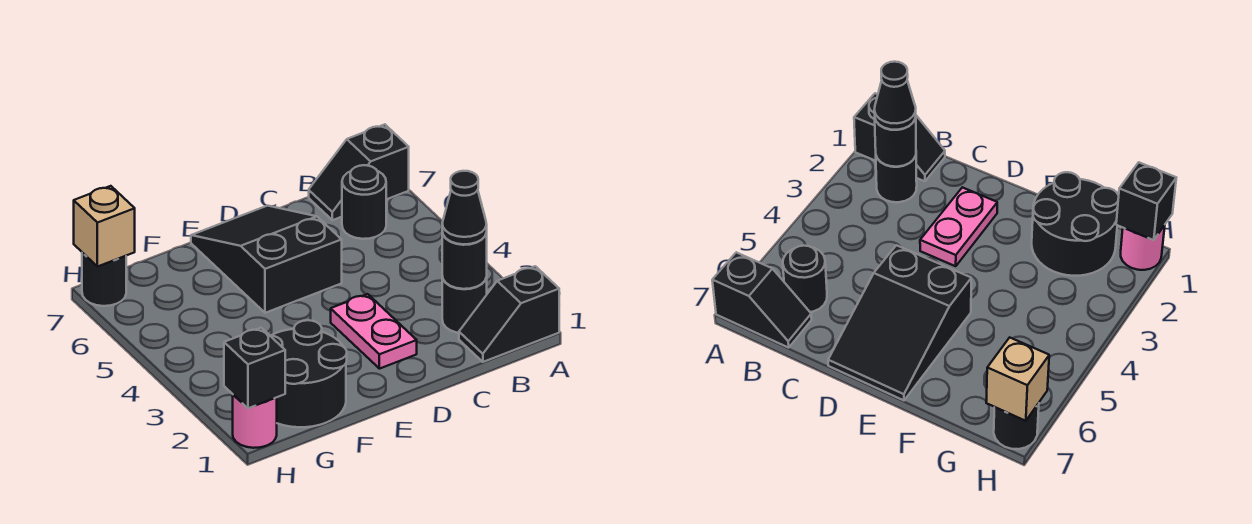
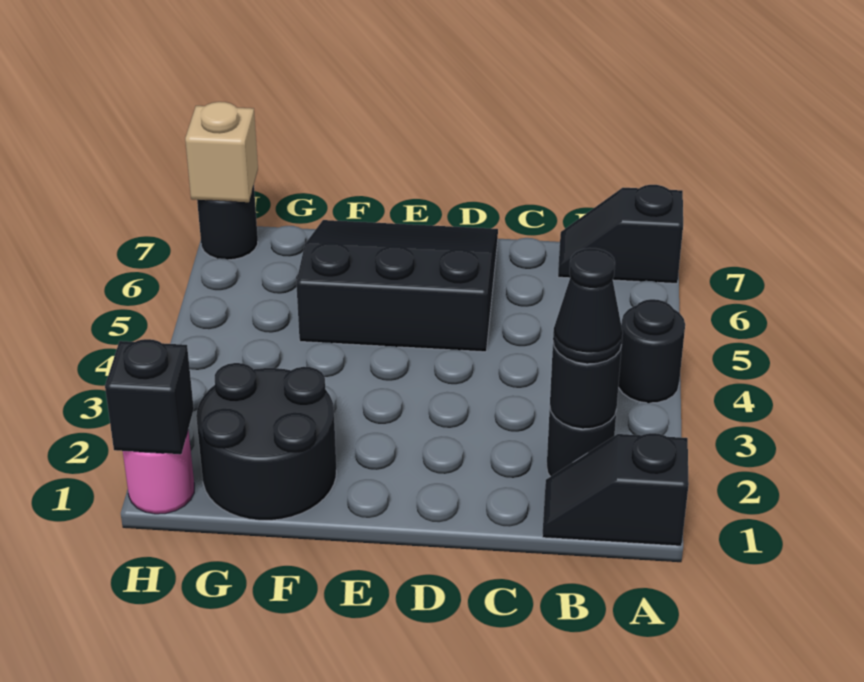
black 1x1 round brick [342,165,386,239] -> black 1x1 round brick moved to [618,299,685,403]
pink 1x2 plate [331,294,417,369] -> none
black 2x3 slope [191,206,342,313] -> black 3x3 slope [296,220,498,352]

